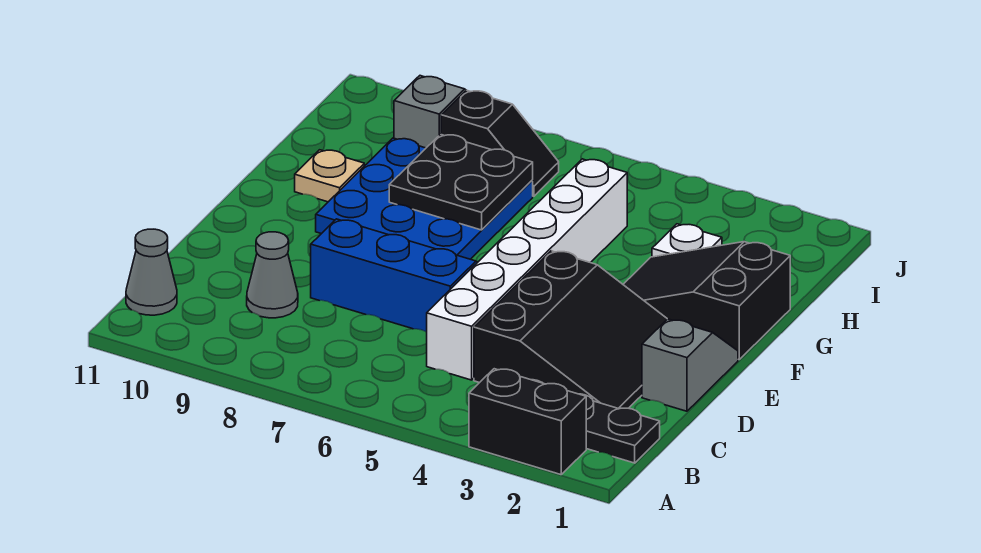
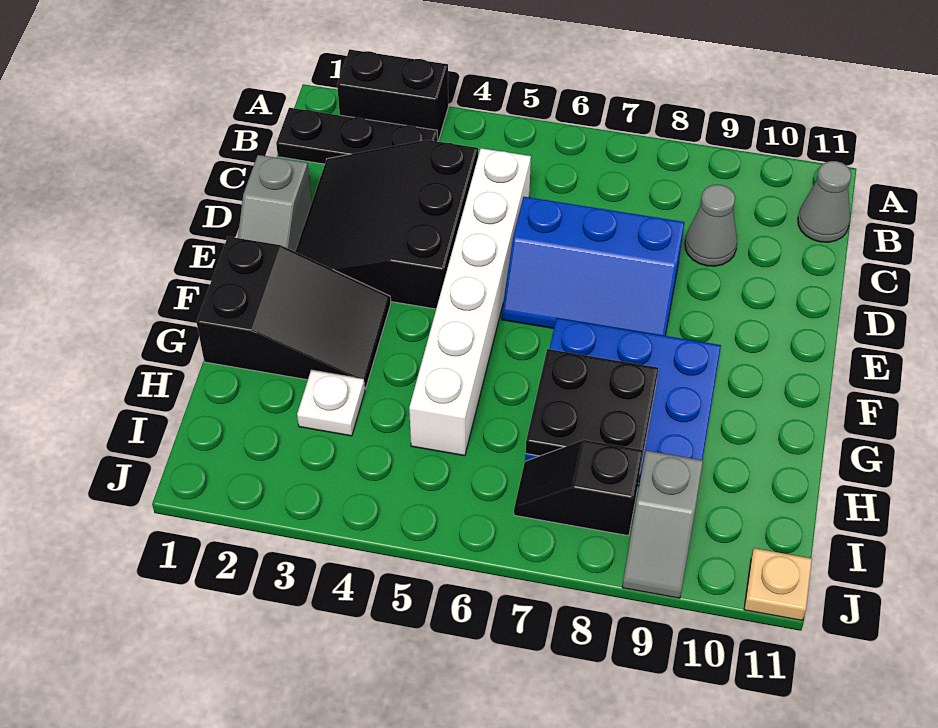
tan 1x1 plate [295,150,364,202] -> tan 1x1 plate moved to [744,548,812,620]

